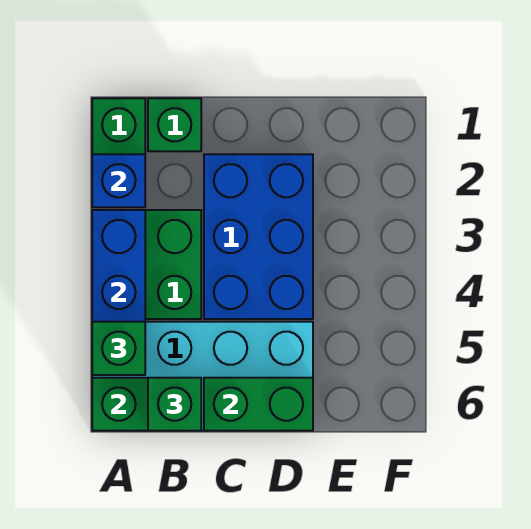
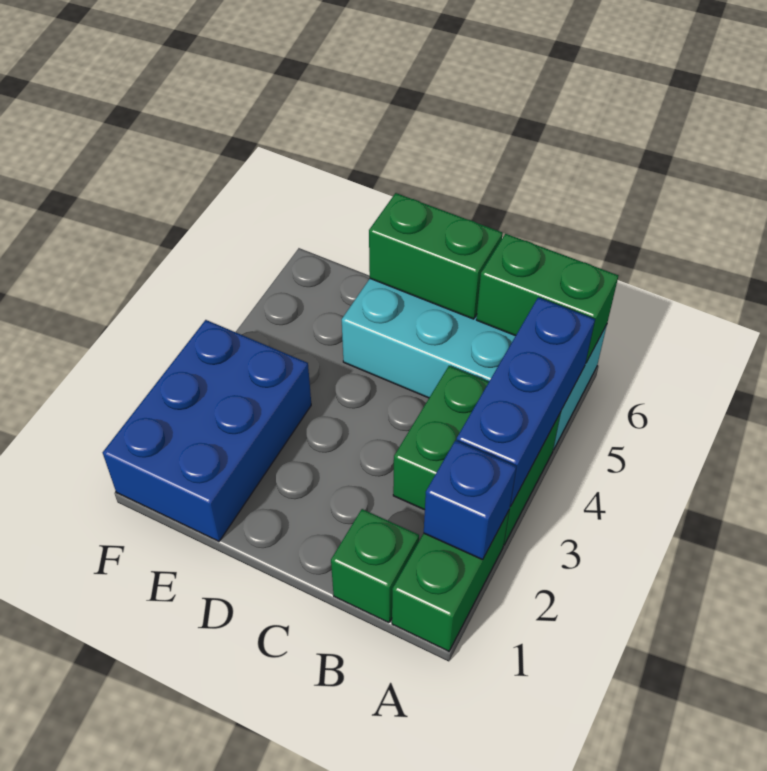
green 1x1 brick [92,322,145,375] -> none
green 1x1 brick [148,378,201,431] -> none
blue 2x3 brick [204,154,313,319] -> blue 2x3 brick moved to [103,320,311,541]

